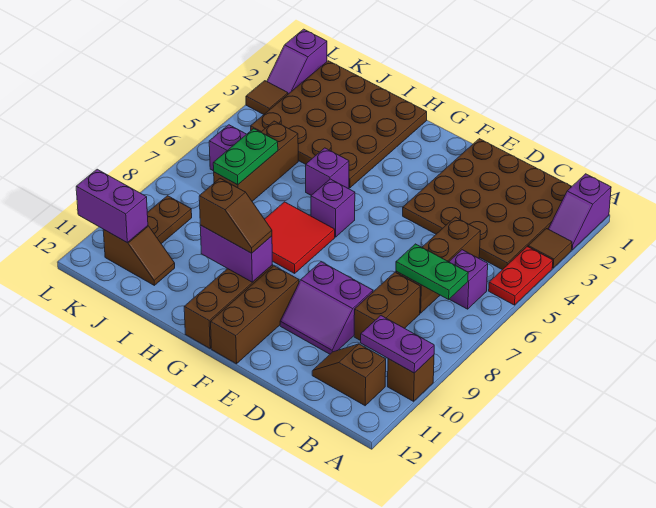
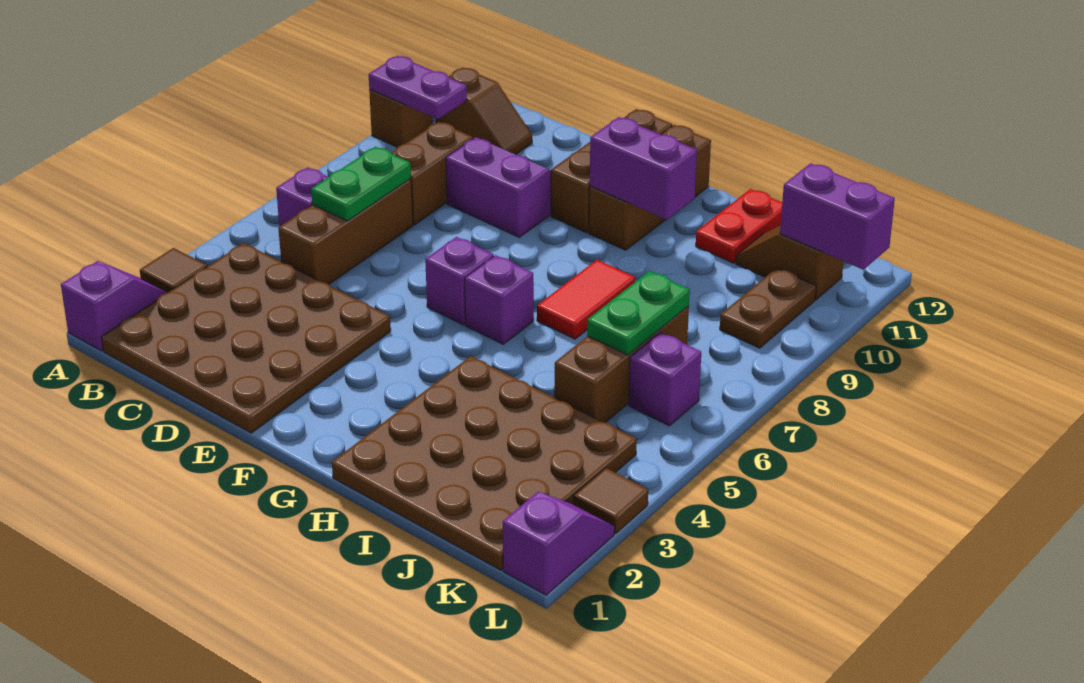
red 1x2 plate [489,247,553,305] -> red 1x2 plate moved to [696,189,782,263]
green 1x2 plate [396,244,468,299] -> green 1x2 plate turned to [311,147,411,221]
red 2x2 tile [265,202,335,273] -> red 1x2 tile [537,260,635,339]
brown 1x2 slope [199,179,272,253] -> none
purple 1x1 brick [306,148,349,195] -> purple 1x1 brick moved to [425,237,494,325]

